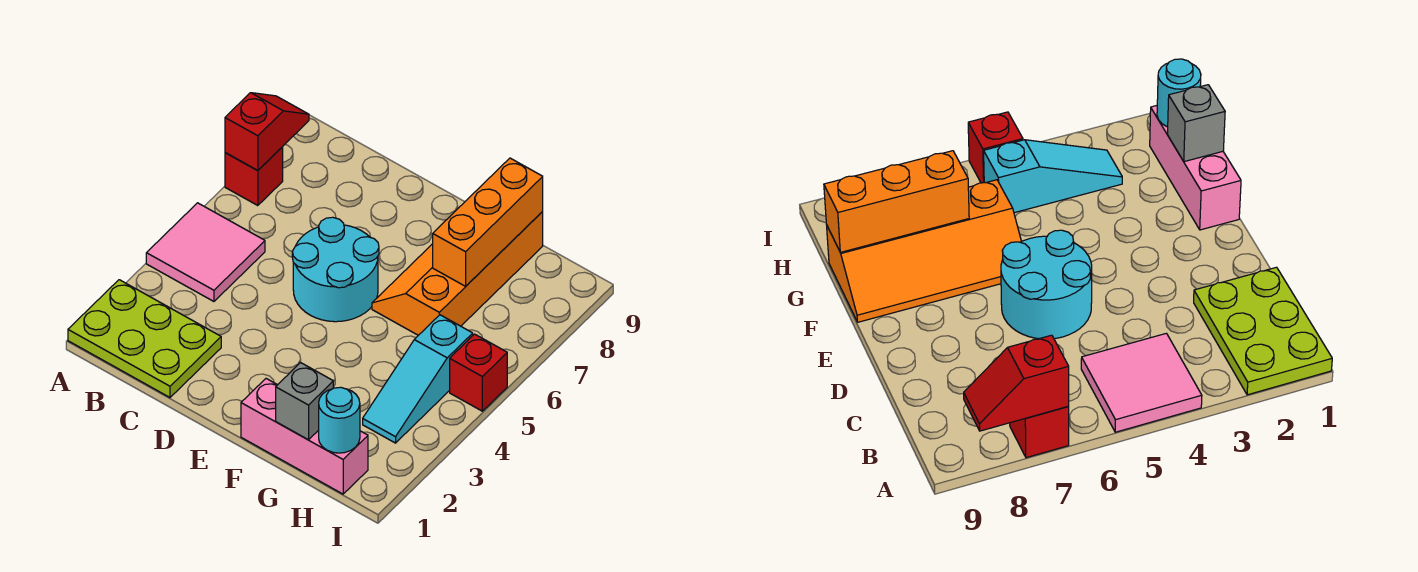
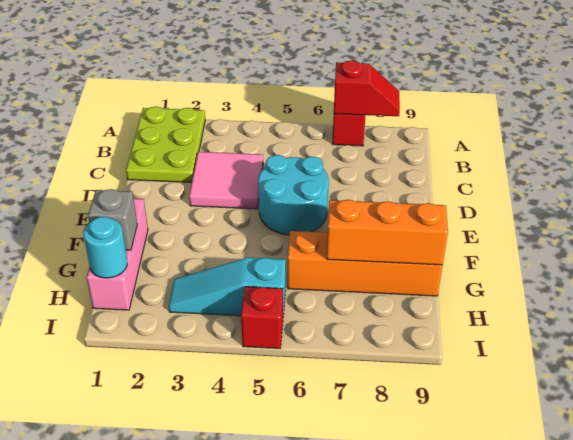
pink 2x2 tile [146,203,265,301] -> pink 2x2 tile moved to [189,152,263,209]

